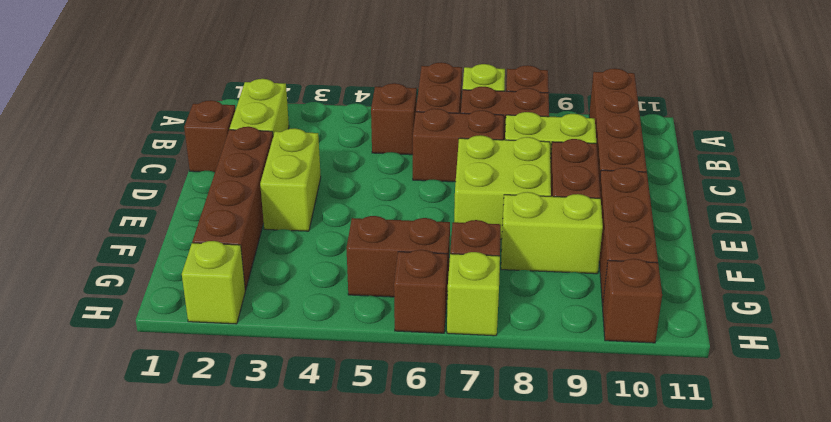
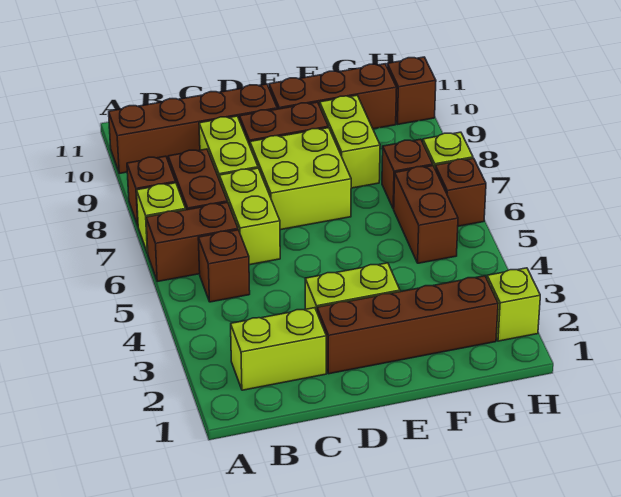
brown 1x1 brick [184,100,236,172] -> none
brown 1x2 brick [413,109,504,182] -> lime 1x2 brick [219,168,280,265]

